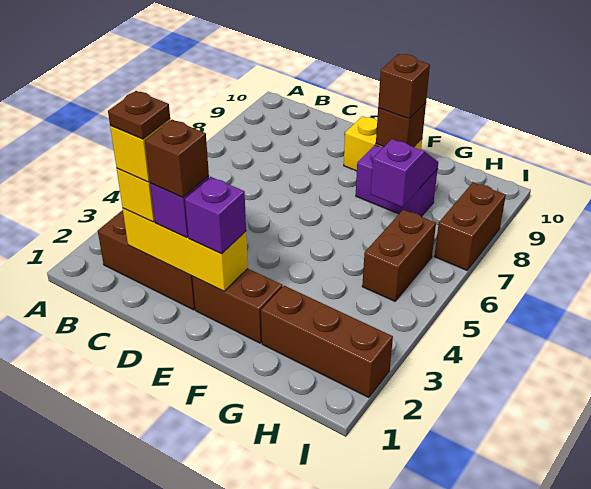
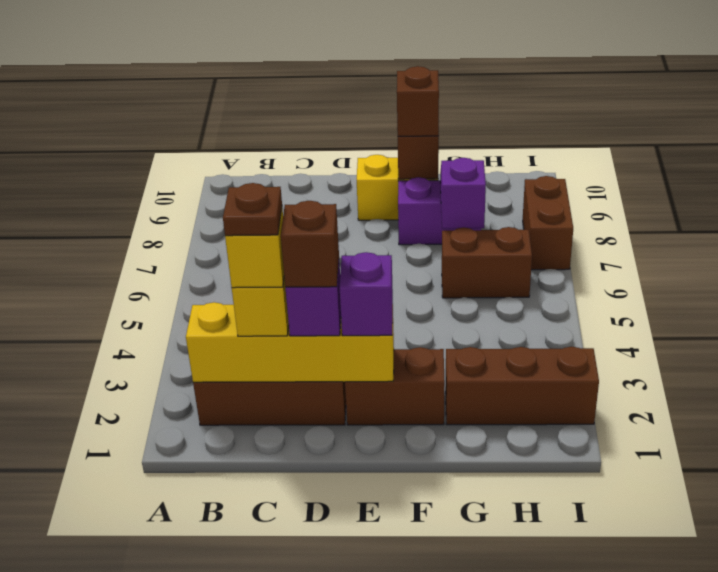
yellow 1x3 brick [123,208,248,291] -> yellow 1x4 brick [186,302,394,382]
brown 1x2 brick [362,210,436,301] -> brown 1x2 brick turned to [442,227,532,298]

